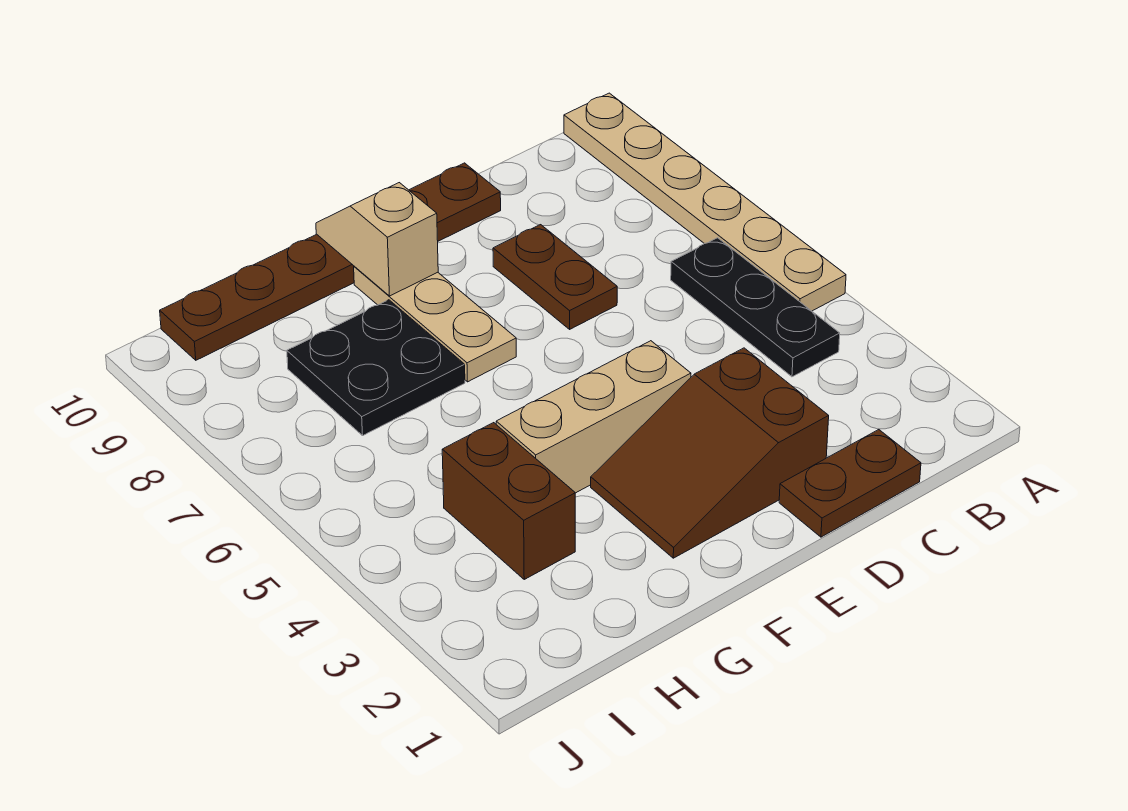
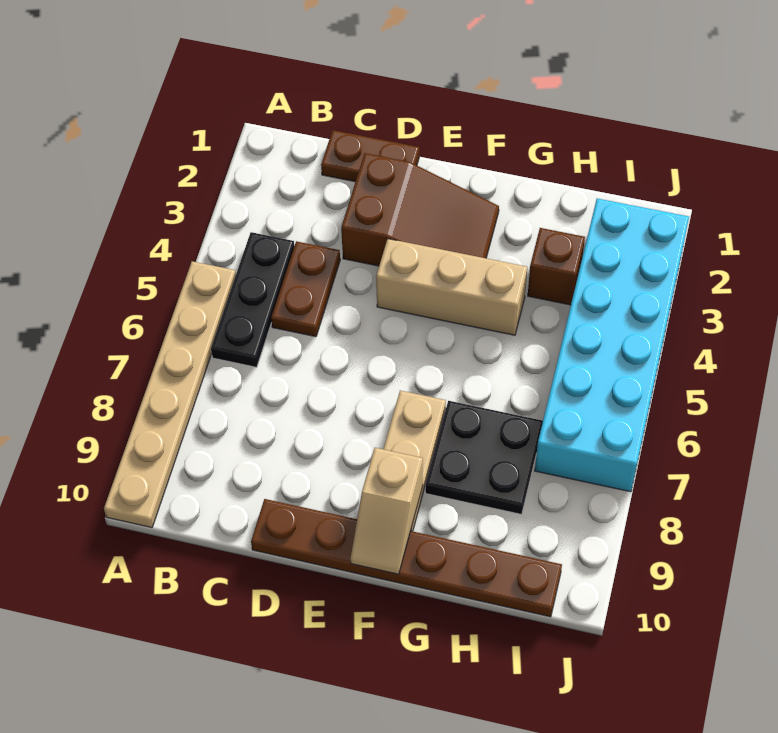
brown 1x2 plate [493,225,617,329] -> brown 1x2 plate moved to [271,241,340,337]
brown 1x2 brick [442,423,575,579] -> brown 1x1 brick [528,228,585,305]
none -> cyan 2x6 brick [535,199,689,492]

